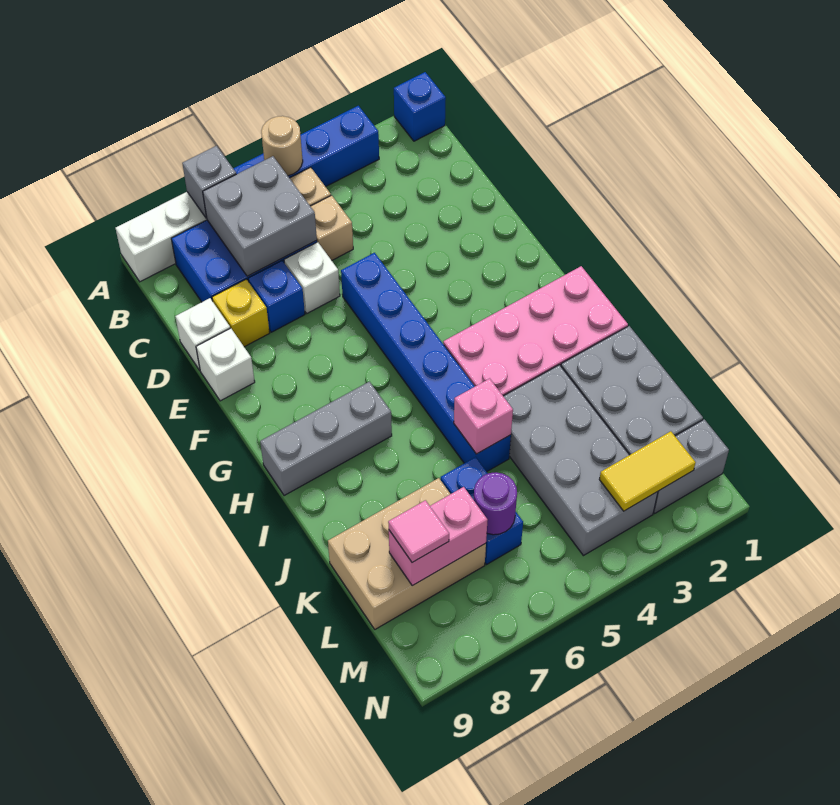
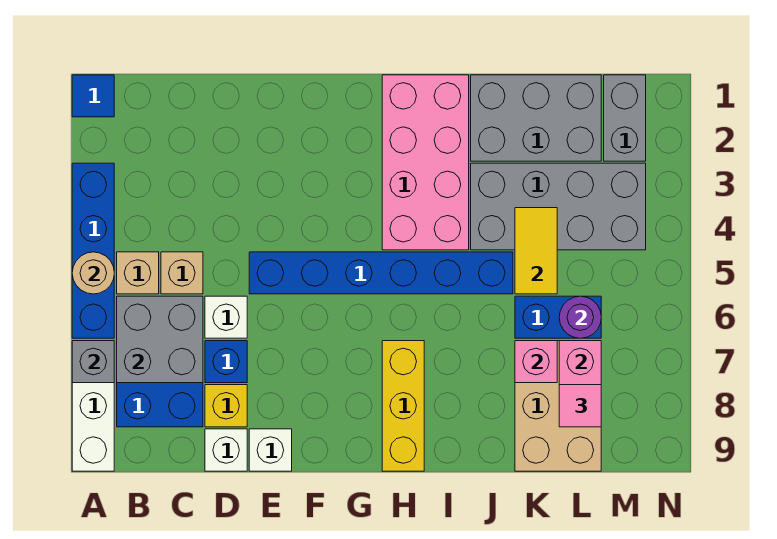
blue 1x1 brick [394,72,446,141] -> blue 1x1 tile [72,75,114,117]
grey 1x3 brick [260,382,392,496] -> yellow 1x3 brick [382,341,424,471]
pink 1x1 brick [454,378,513,454] -> pink 1x1 brick moved to [515,341,557,383]
yellow 1x2 tile [599,431,696,511] -> yellow 1x2 tile moved to [515,208,557,294]

